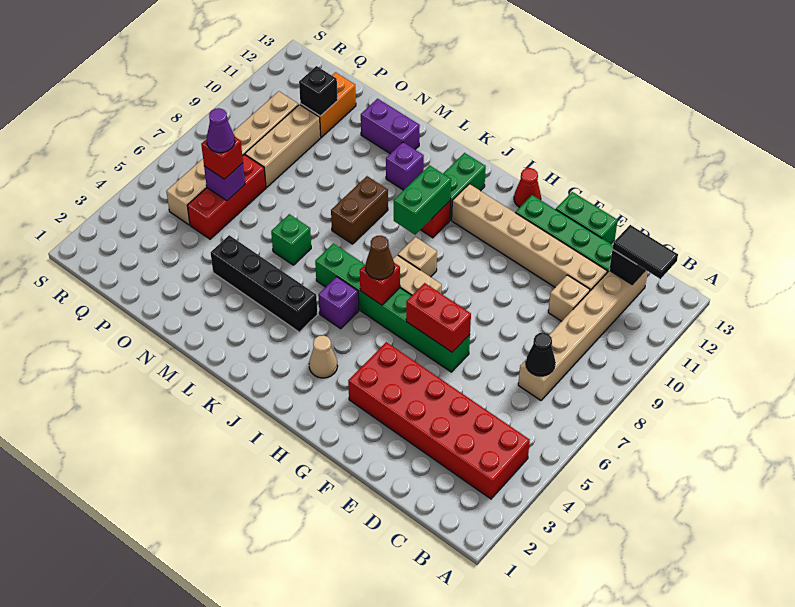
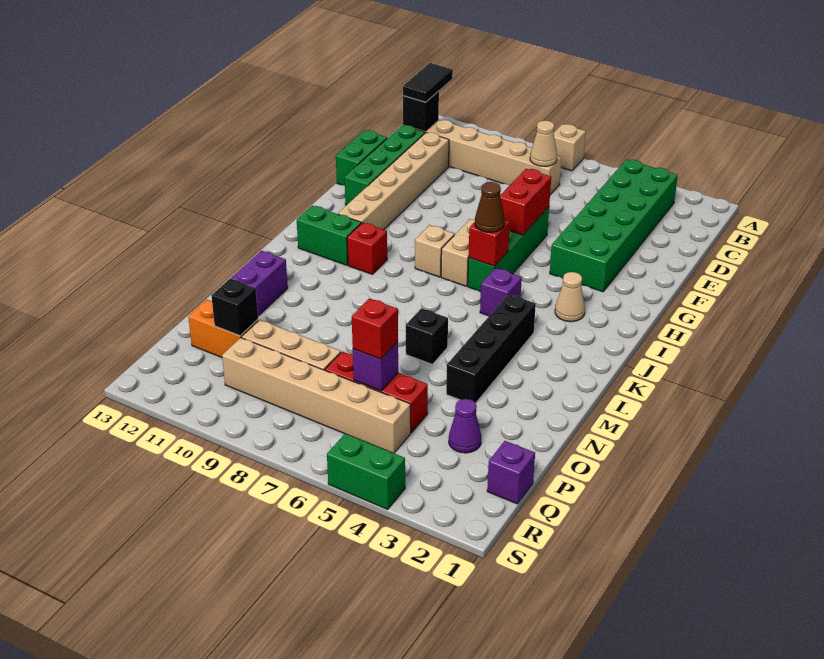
red 2x6 brick [348,342,530,499] -> green 2x6 brick [550,160,678,292]
black 1x1 cone [526,333,555,376] -> tan 1x1 cone [530,120,557,166]
tan 1x1 brick [548,275,590,321] -> tan 1x1 brick moved to [554,124,586,171]
green 1x6 brick [315,243,470,372] -> green 1x4 brick [468,207,549,291]
red 1x1 cone [514,168,541,208] -> none
green 1x2 brick [394,165,451,235] -> green 1x2 brick moved to [327,434,405,509]
brown 1x2 brick [331,176,388,244] -> none
purple 1x1 brick [386,142,424,190] -> purple 1x1 brick moved to [487,441,535,504]
green 1x1 brick [271,214,311,265] -> black 1x1 brick [406,308,448,364]
purple 1x1 cone [207,108,235,153] -> purple 1x1 cone moved to [449,399,481,453]

